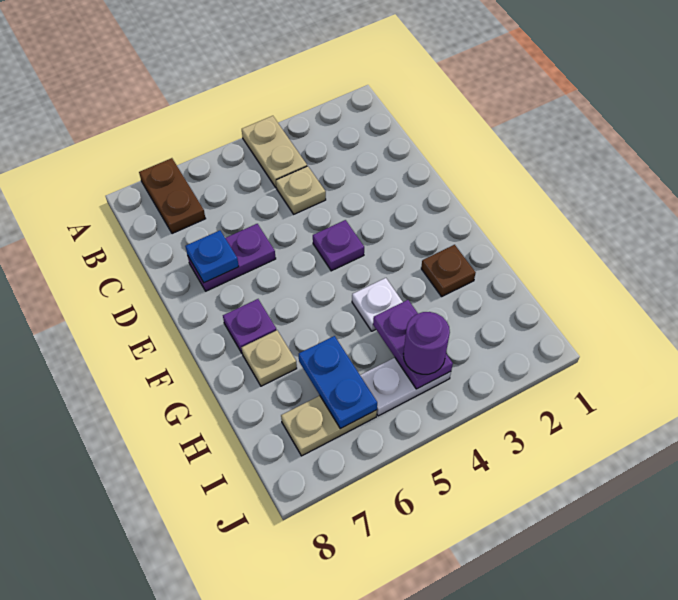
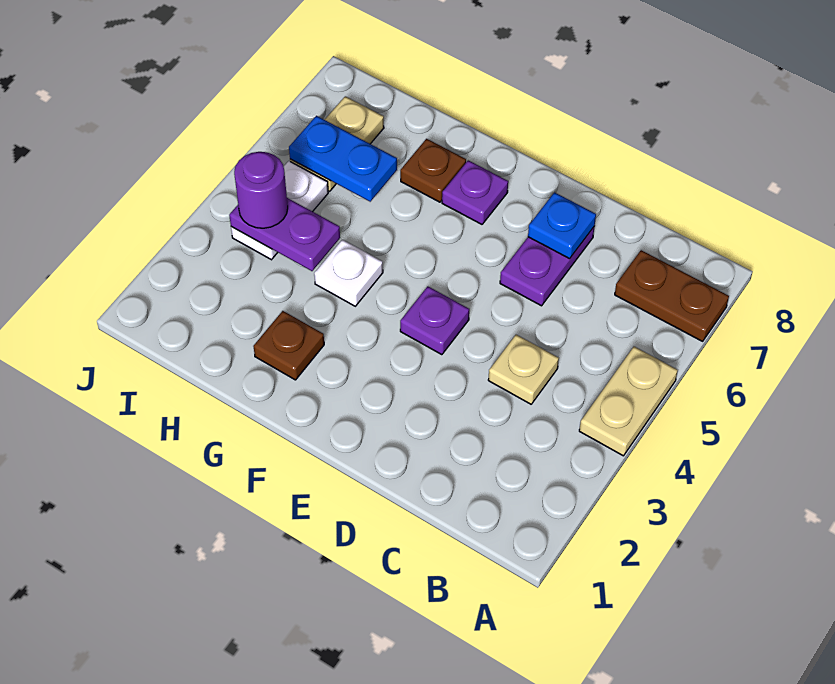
tan 1x2 plate [242,116,307,187] -> tan 1x2 plate turned to [579,347,678,456]
tan 1x1 plate [241,330,297,386] -> brown 1x1 plate [400,139,466,202]

